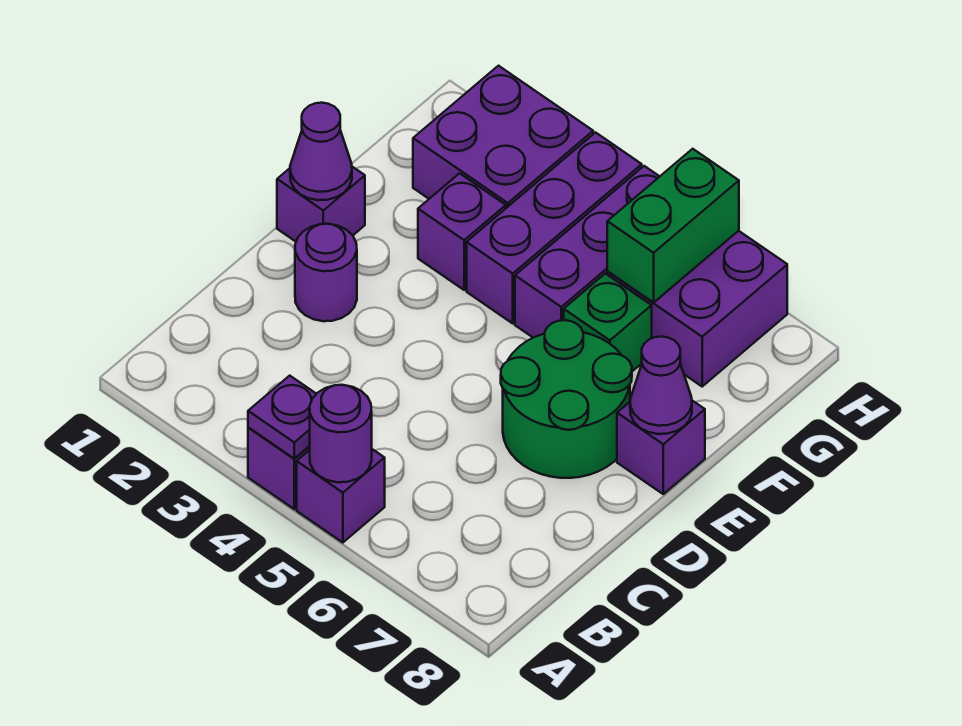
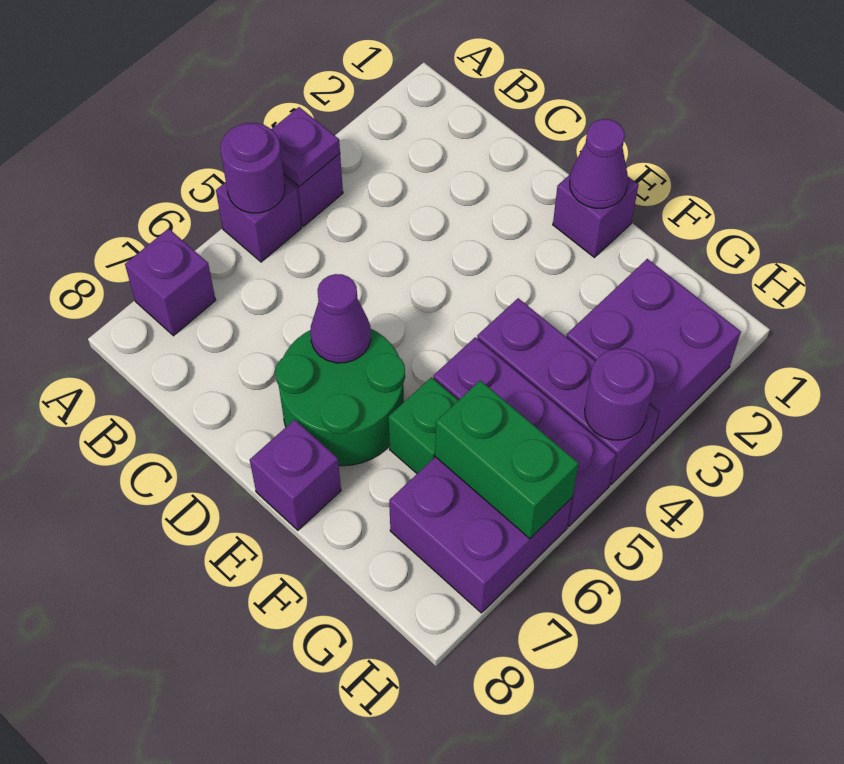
purple 1x1 round brick [295,224,357,321] -> purple 1x1 round brick moved to [585,348,655,440]
purple 1x1 cone [630,336,692,434] -> purple 1x1 cone moved to [310,274,371,363]
purple 1x1 brick [418,173,506,290] -> purple 1x1 brick moved to [125,229,216,336]

